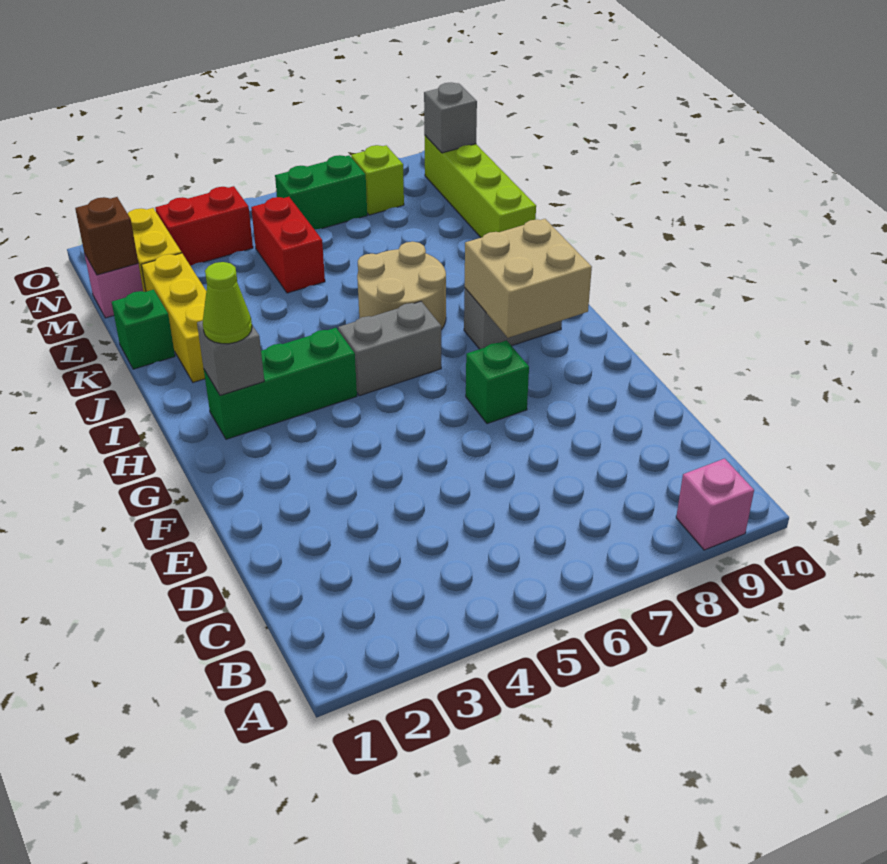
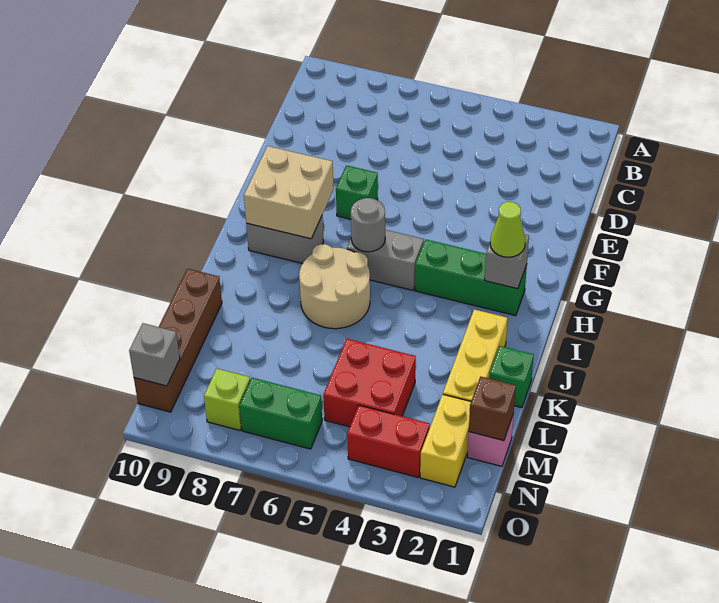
pink 1x1 brick [676,459,754,550] -> none
none -> grey 1x1 round brick [351,198,385,252]
lime 1x4 brick [425,136,536,238] -> brown 1x4 brick [134,269,222,412]
red 1x2 brick [251,197,325,293] -> red 2x2 brick [323,339,416,427]

